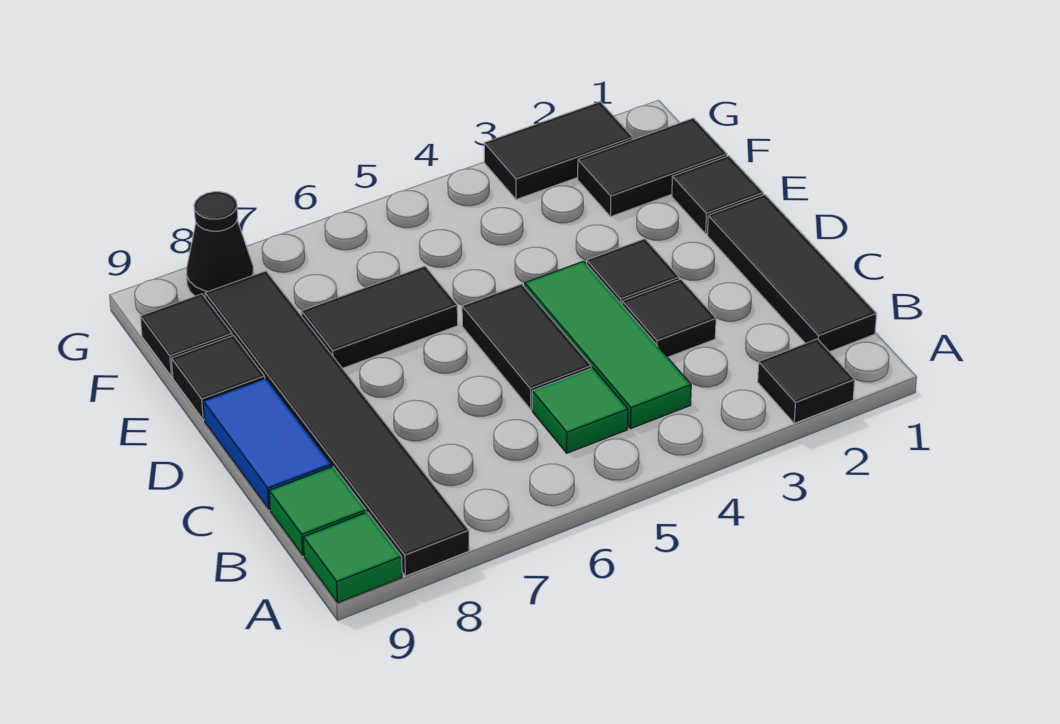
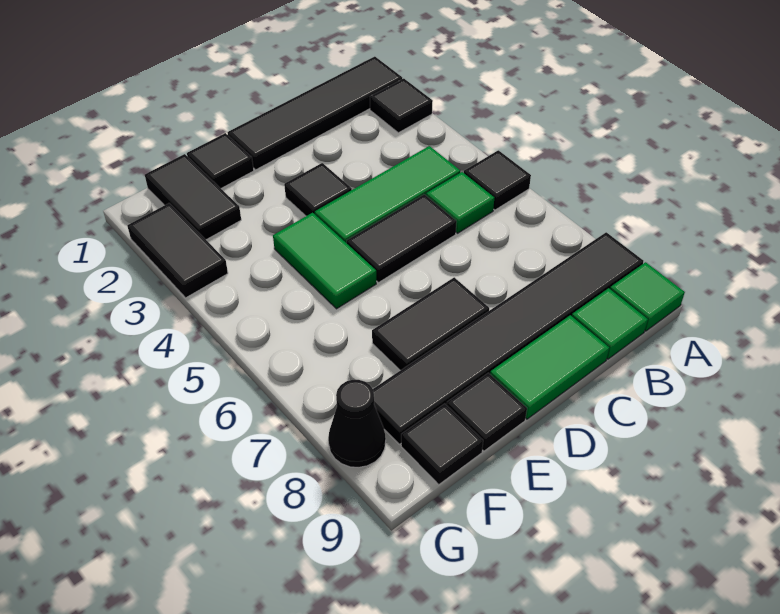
black 1x3 tile [707,195,877,352] -> black 1x4 tile [227,57,402,170]
black 1x1 tile [622,279,716,357] -> black 1x1 tile moved to [464,150,531,210]
blue 1x2 tile [203,378,331,509] -> green 1x2 tile [490,315,609,419]
none -> green 1x2 tile [273,213,376,309]
black 1x2 tile [301,266,458,368] -> black 1x2 tile turned to [372,277,489,370]

